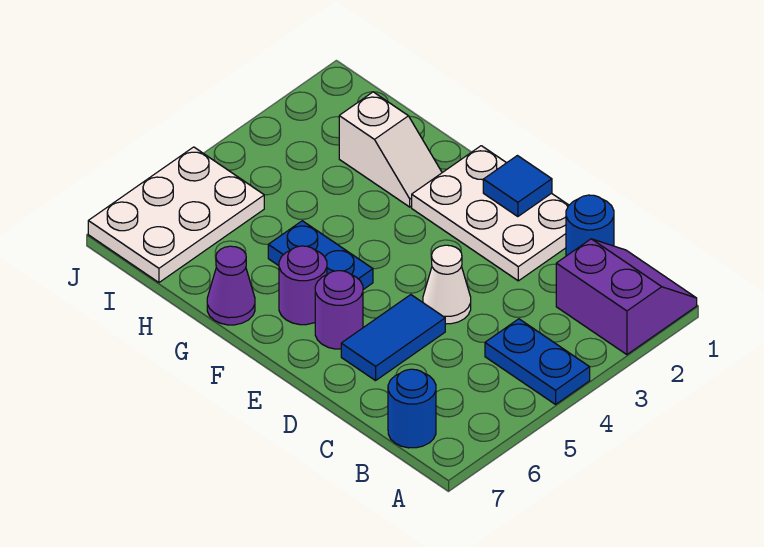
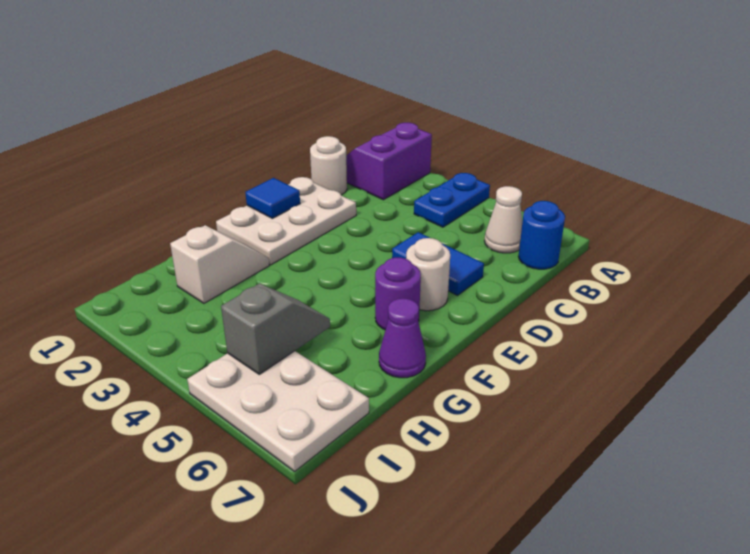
blue 1x1 round brick [566,195,614,256] -> white 1x1 round brick [310,136,347,195]
white 1x1 cone [423,245,471,324] -> white 1x1 cone moved to [485,186,523,253]
purple 1x1 round brick [315,271,363,349] -> white 1x1 round brick [406,238,450,311]
blue 1x2 plate [268,221,373,290] -> none
none -> grey 1x2 slope [221,283,330,374]

